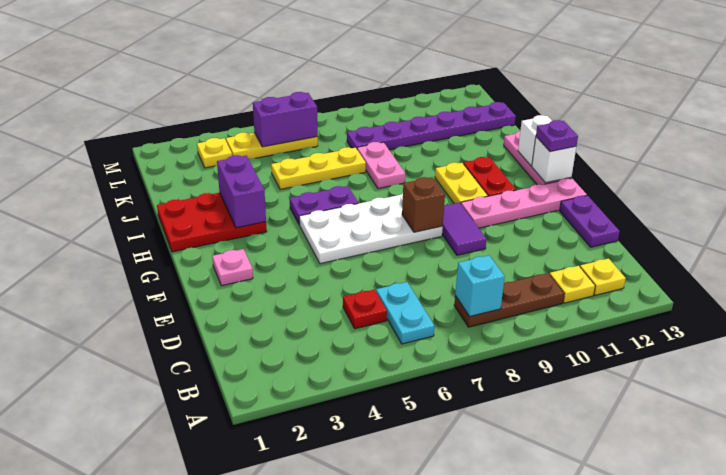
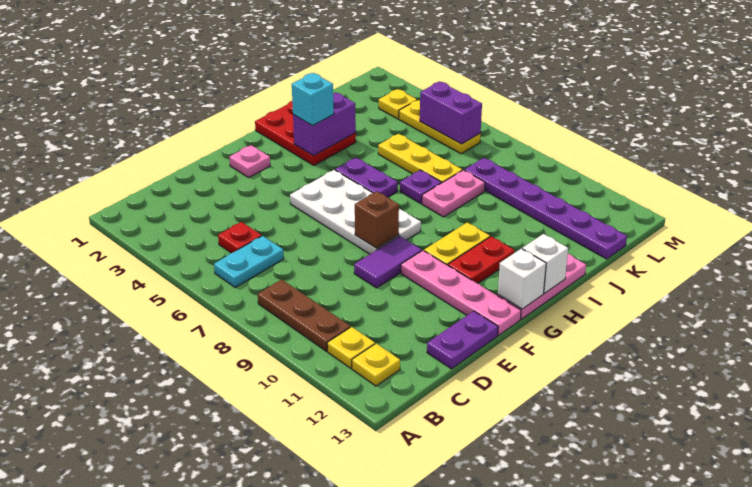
cyan 1x1 brick [455,255,505,316] -> cyan 1x1 brick moved to [292,73,334,126]
purple 1x1 plate [536,120,578,152] -> purple 1x1 plate moved to [400,170,441,204]

